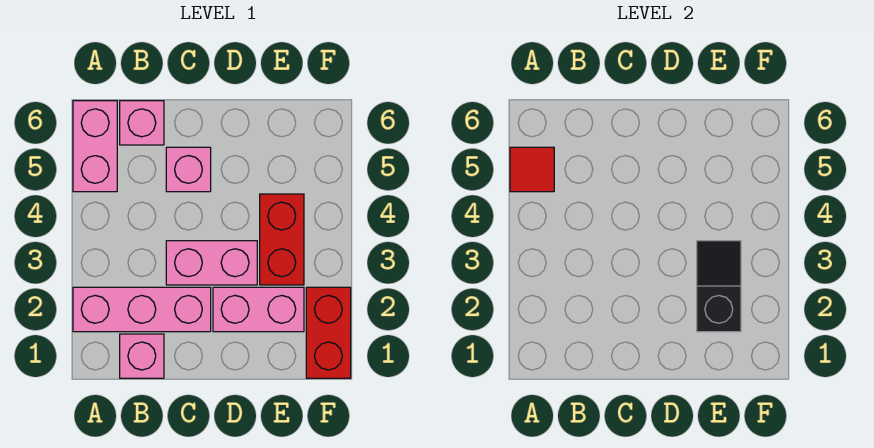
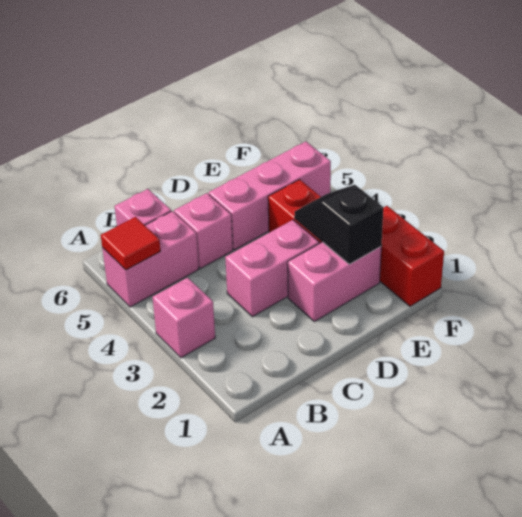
pink 1x3 brick [73,287,211,332] -> pink 1x3 brick moved to [209,142,331,250]
pink 1x2 brick [73,101,117,192] -> pink 1x2 brick turned to [102,211,199,307]
pink 1x1 brick [120,334,164,378] -> pink 1x1 brick moved to [153,278,215,358]

